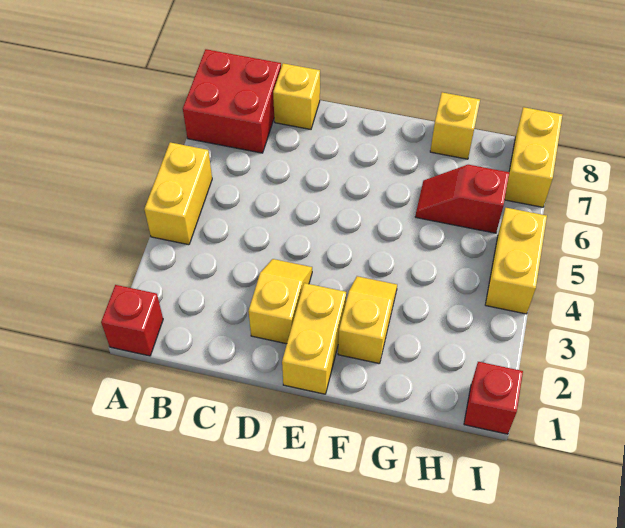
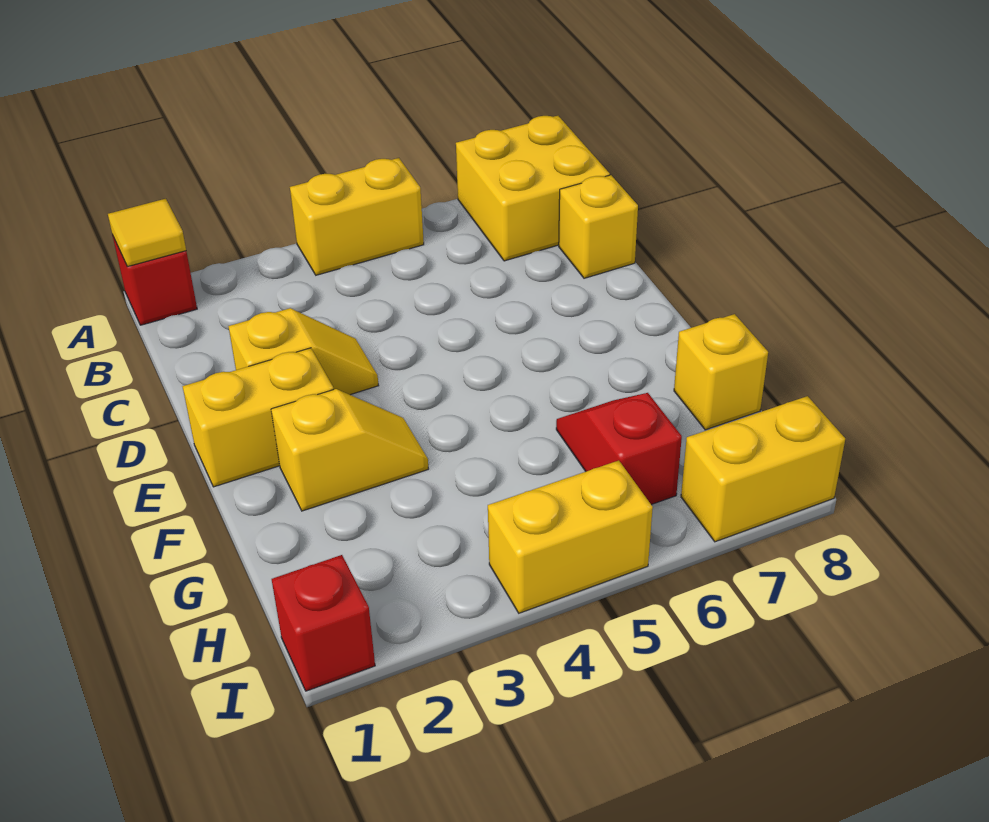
none -> yellow 1x1 tile [108,199,186,267]
red 2x2 brick [183,49,281,153] -> yellow 2x2 brick [456,116,610,261]

